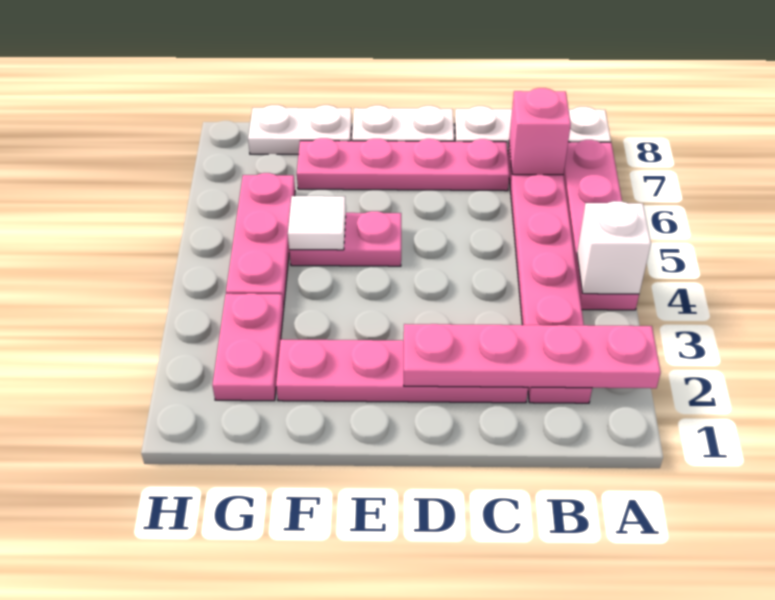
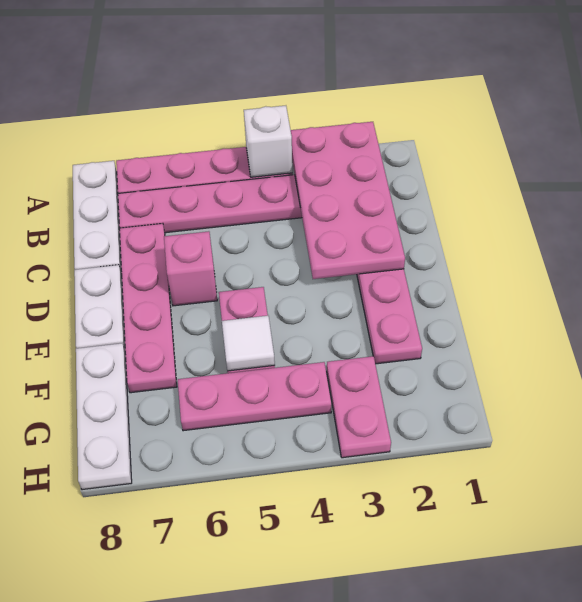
pink 1x4 plate [404,324,661,388] -> pink 2x4 plate [291,122,405,279]
pink 1x1 brick [509,88,571,175] -> pink 1x1 brick moved to [164,231,217,306]
white 1x2 plate [248,105,352,154] -> white 1x3 plate [76,343,132,490]
pink 1x2 plate [212,293,284,401] -> pink 1x2 plate turned to [327,356,391,458]

